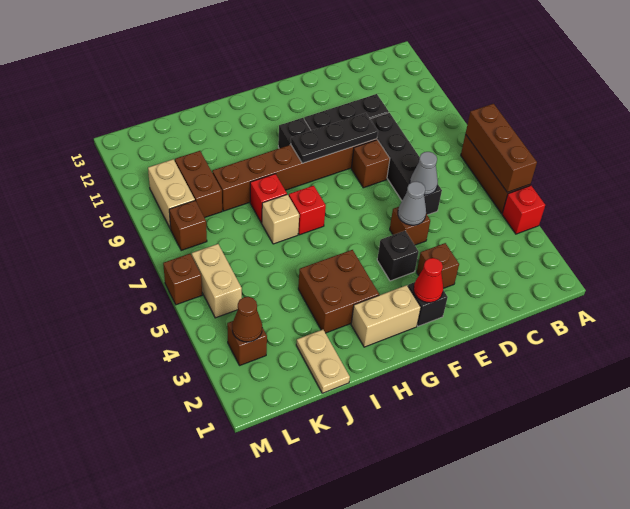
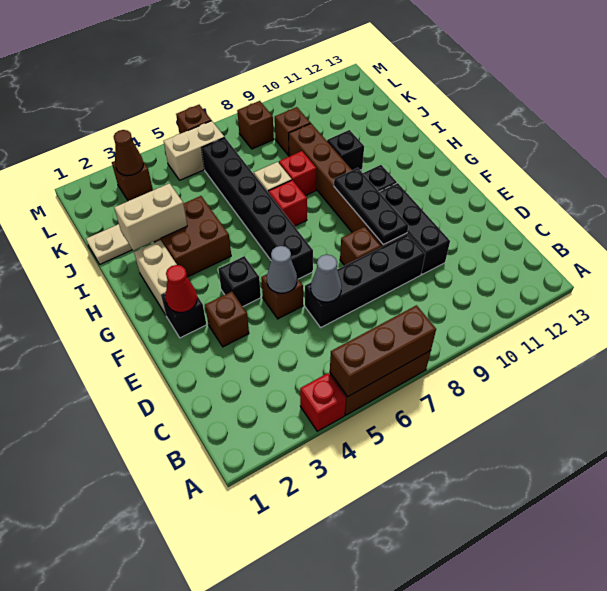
none -> black 1x6 brick [202,138,313,279]
none -> black 1x1 brick [327,130,364,170]
brown 1x2 brick [175,151,222,218] -> brown 1x1 brick [275,107,311,155]
tan 1x2 brick [148,159,195,229] -> tan 1x2 brick moved to [114,183,187,251]

